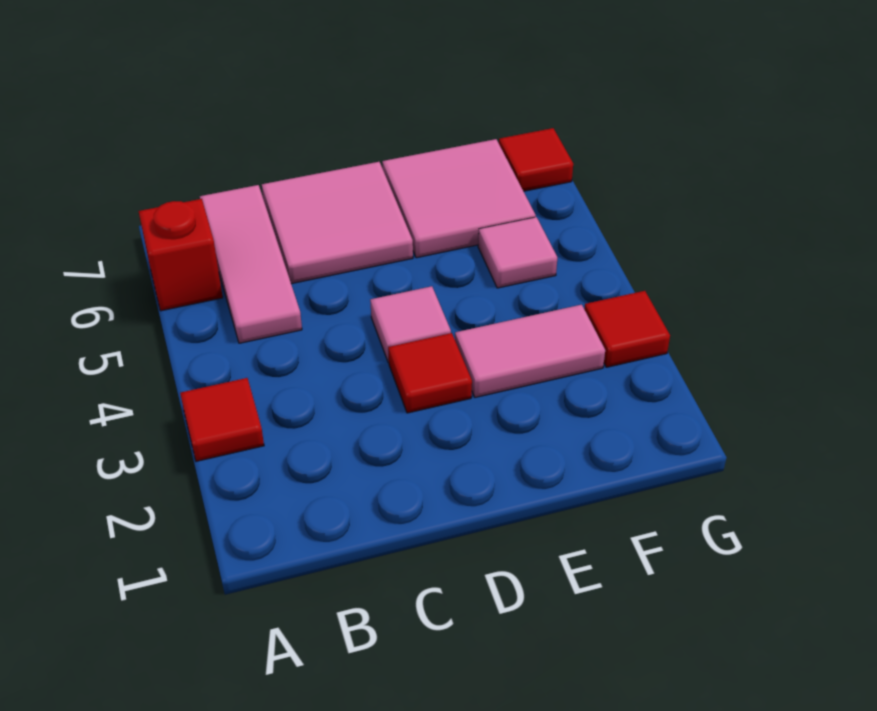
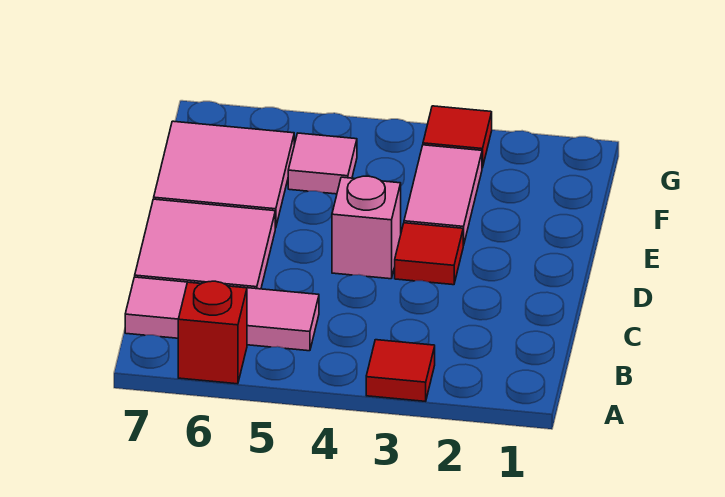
pink 1x1 tile [370,286,451,363] -> pink 1x1 brick [332,176,401,279]
red 1x1 tile [499,128,573,191] -> none

